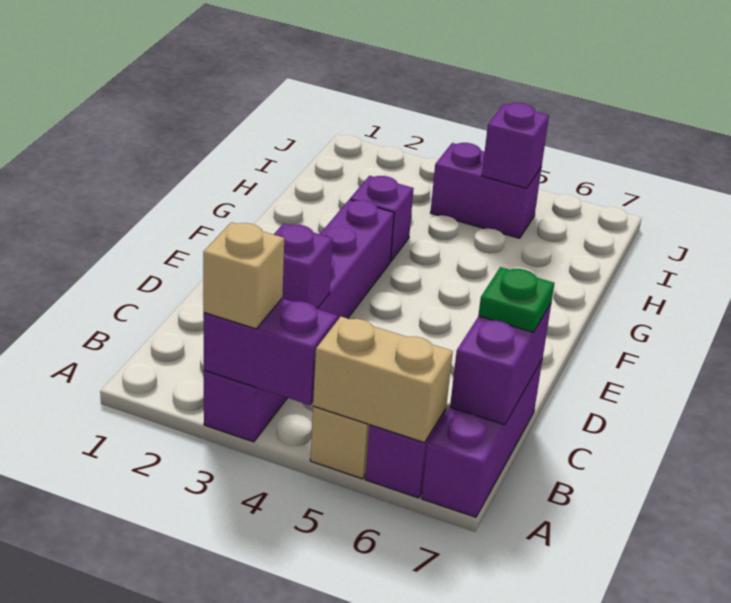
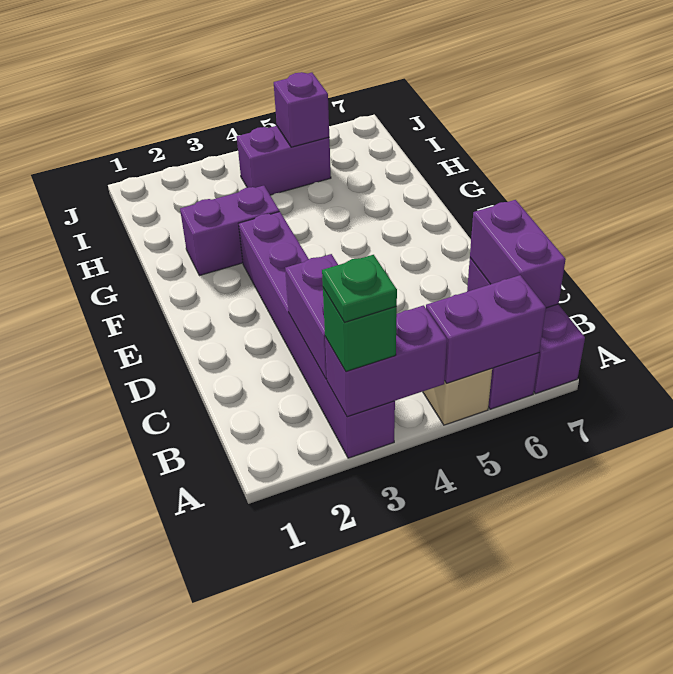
tan 1x1 brick [203,222,284,329] -> green 1x1 brick [323,288,397,372]
tan 1x2 brick [313,317,453,443] -> purple 1x2 brick [426,275,546,383]
purple 1x1 brick [273,224,333,309] -> purple 1x2 brick [285,254,338,379]
green 1x1 plate [478,267,555,332] -> green 1x1 plate moved to [322,255,397,322]
purple 1x1 brick [350,176,414,262] -> purple 1x2 brick [180,186,279,276]

